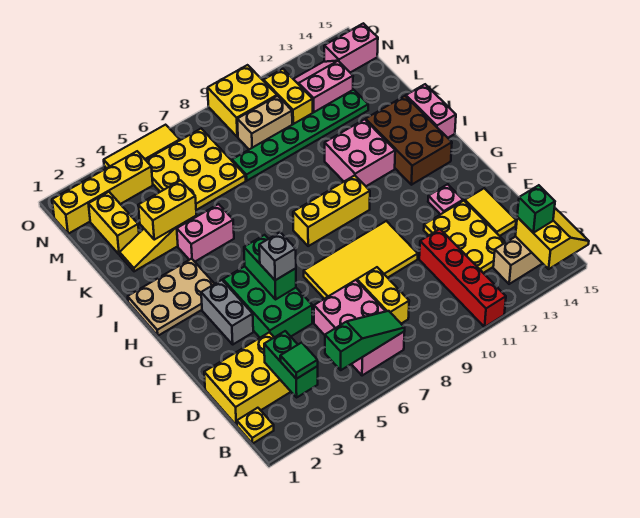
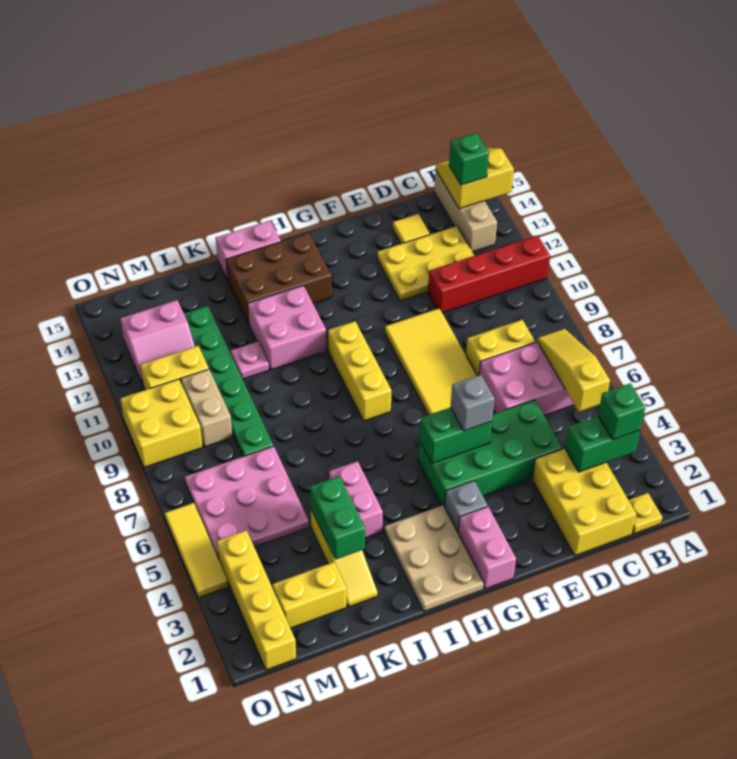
green 1x1 tile [280,343,318,379] -> green 1x1 brick [598,383,645,440]
green 1x3 slope [325,311,405,370] -> yellow 1x3 slope [537,329,610,412]
yellow 1x2 tile [465,188,516,236] -> yellow 1x1 tile [393,214,430,244]
green 2x3 brick [223,266,312,338] -> green 2x4 brick [418,400,562,507]
grey 1x2 brick [201,280,253,344] -> grey 1x1 brick [444,481,488,533]
pink 1x1 plate [428,184,463,215] -> pink 1x1 plate moved to [231,342,269,379]
yellow 1x2 brick [138,180,196,240] -> green 1x2 brick [310,476,365,559]
yellow 3x3 plate [146,129,246,210] -> pink 3x3 plate [185,446,309,559]
pink 2x2 slope [294,61,353,113] -> pink 2x2 slope turned to [120,300,195,384]
pink 1x2 brick [324,23,378,73] -> pink 1x2 brick moved to [458,507,516,589]

